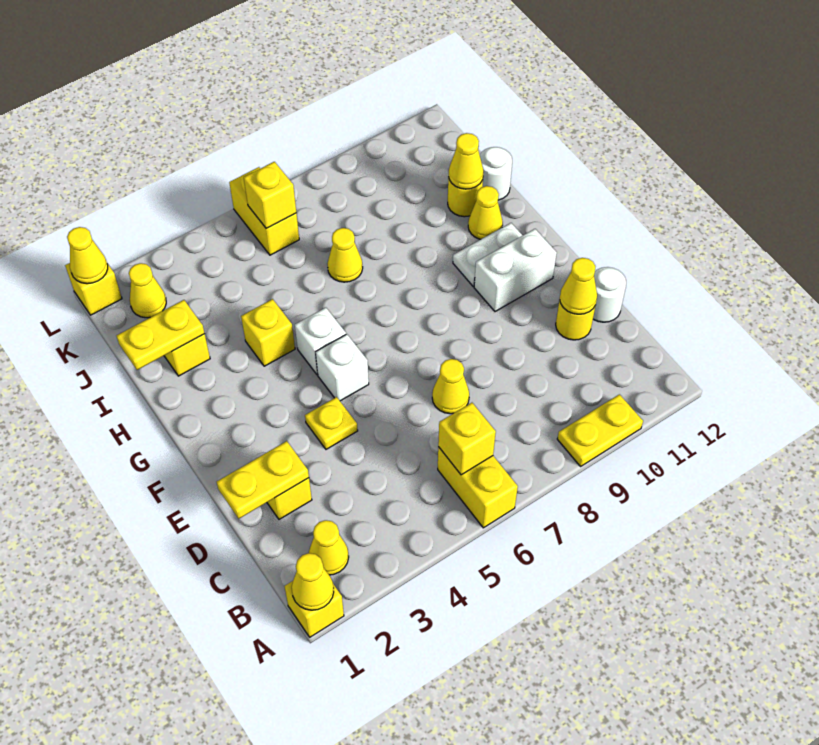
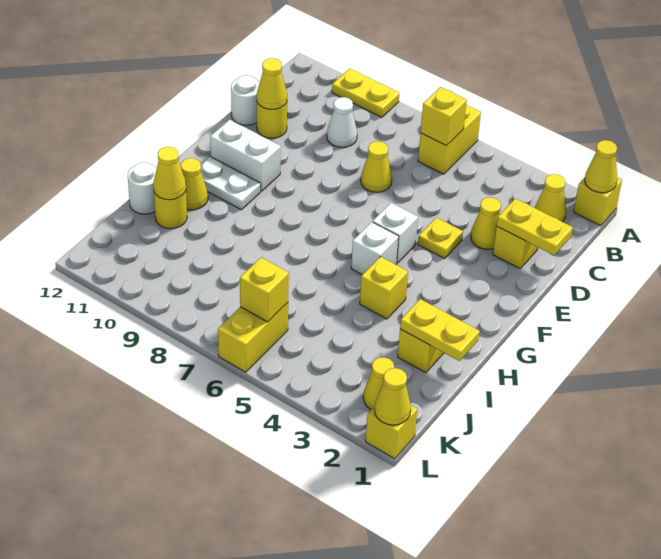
none -> white 1x1 cone [327,97,357,147]
yellow 1x1 cone [327,228,363,282] -> yellow 1x1 cone moved to [471,197,501,249]

